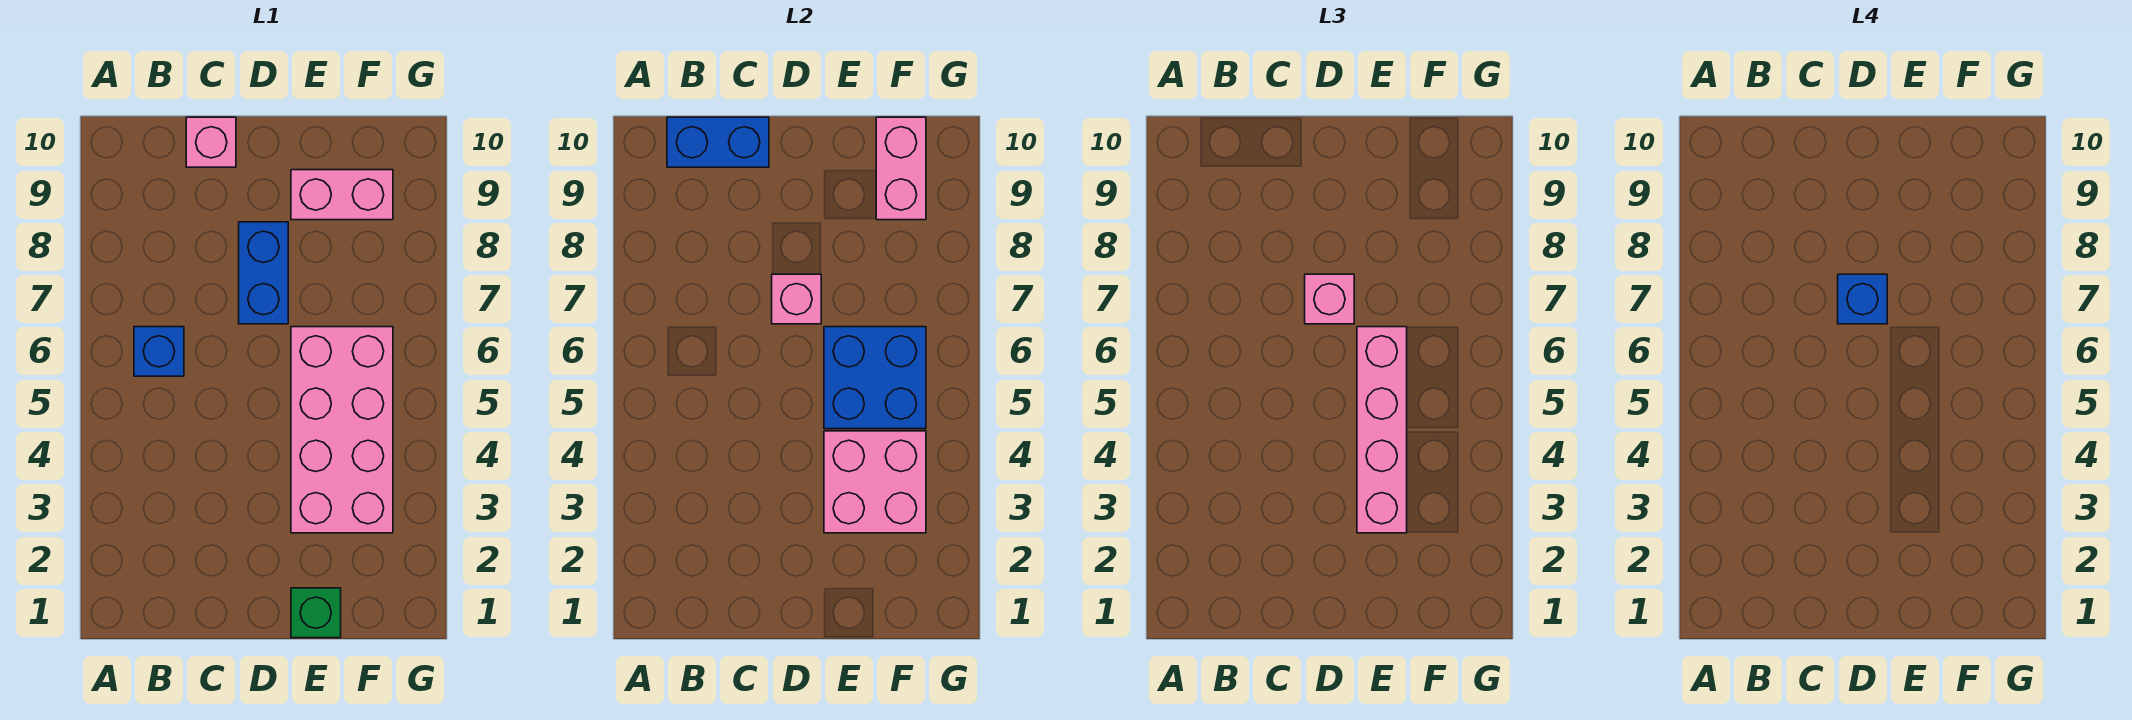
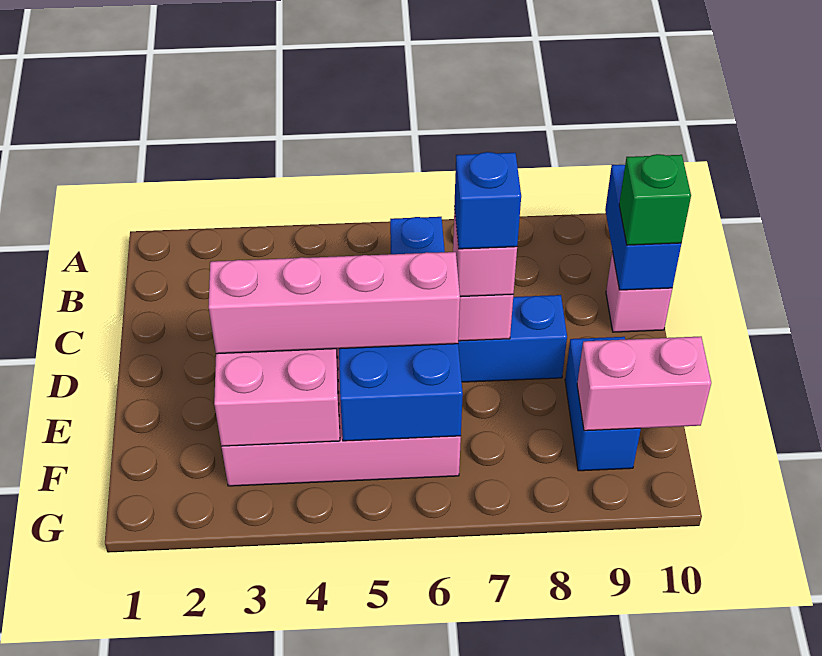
green 1x1 brick [291,588,341,638] -> green 1x1 brick moved to [619,154,691,245]
pink 1x2 brick [291,170,393,220] -> blue 1x2 brick [565,337,641,471]

